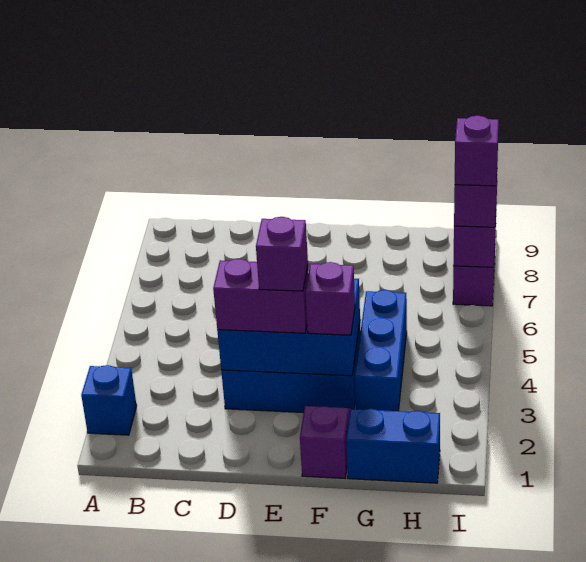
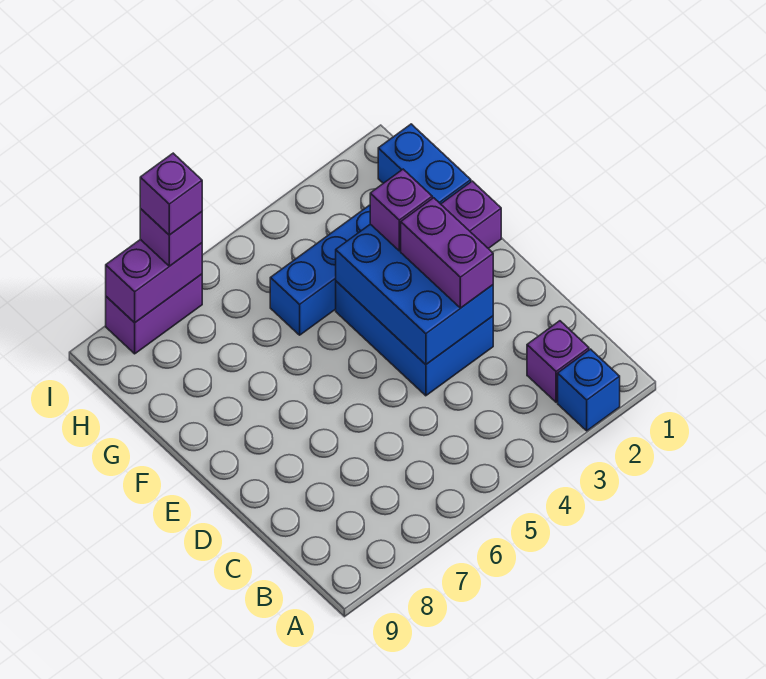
purple 1x1 brick [256,217,308,291] -> purple 1x1 brick moved to [527,321,589,402]

